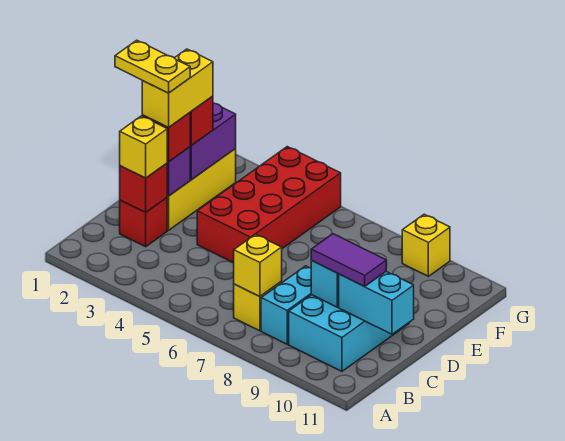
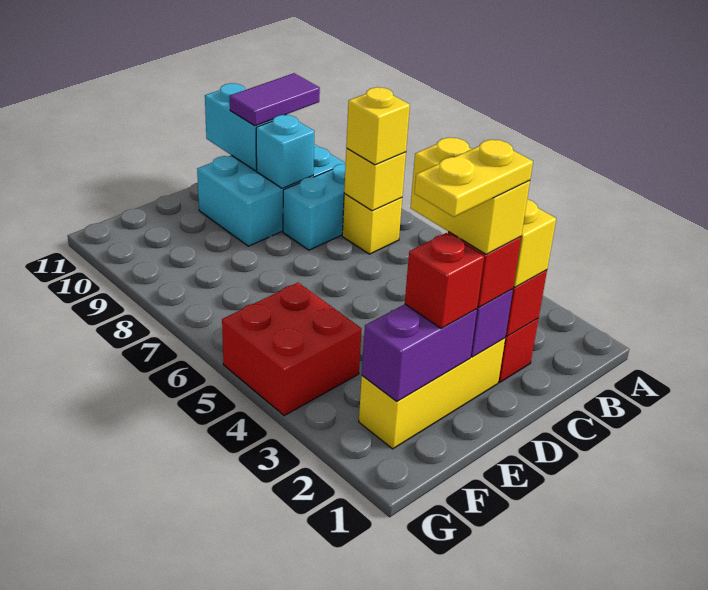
purple 1x2 tile [311,234,386,287] -> purple 1x2 tile turned to [230,73,320,126]
yellow 1x2 plate [115,40,190,93] -> yellow 1x2 plate turned to [414,140,533,217]
yellow 1x2 brick [142,49,213,128] -> yellow 1x2 brick turned to [410,138,530,254]
red 2x4 brick [197,147,341,263] -> red 2x2 brick [222,283,362,415]
yellow 1x1 brick [402,214,450,276] -> yellow 1x1 brick moved to [346,87,410,165]

